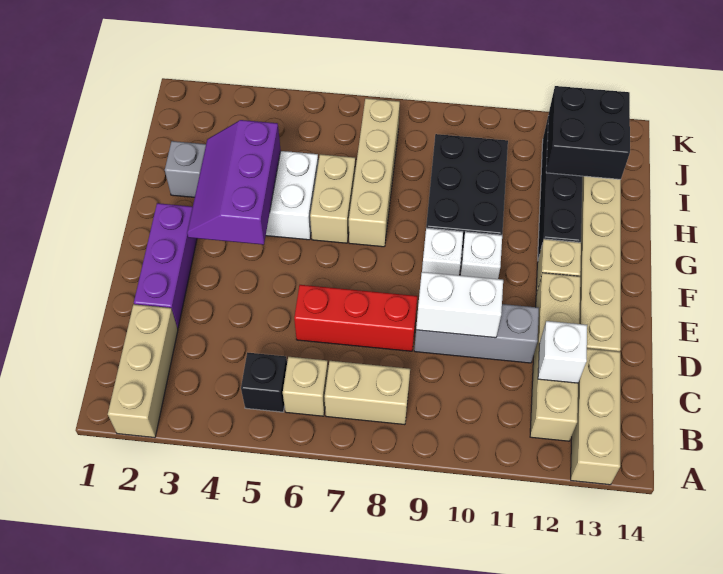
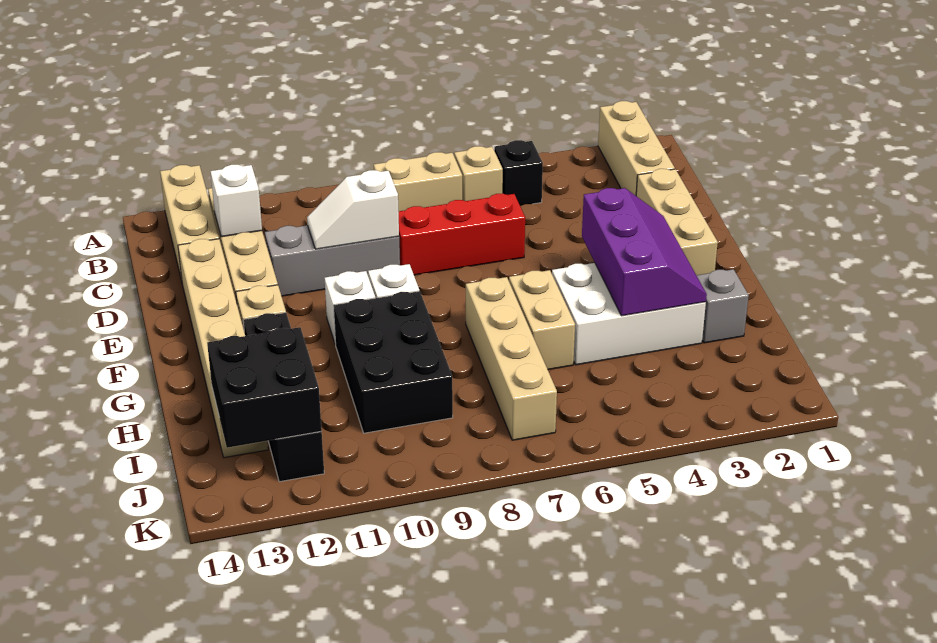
purple 1x3 brick [134,203,197,328] -> tan 1x3 brick [636,169,718,275]
white 1x2 brick [416,272,503,338] -> white 1x2 slope [307,170,399,249]

